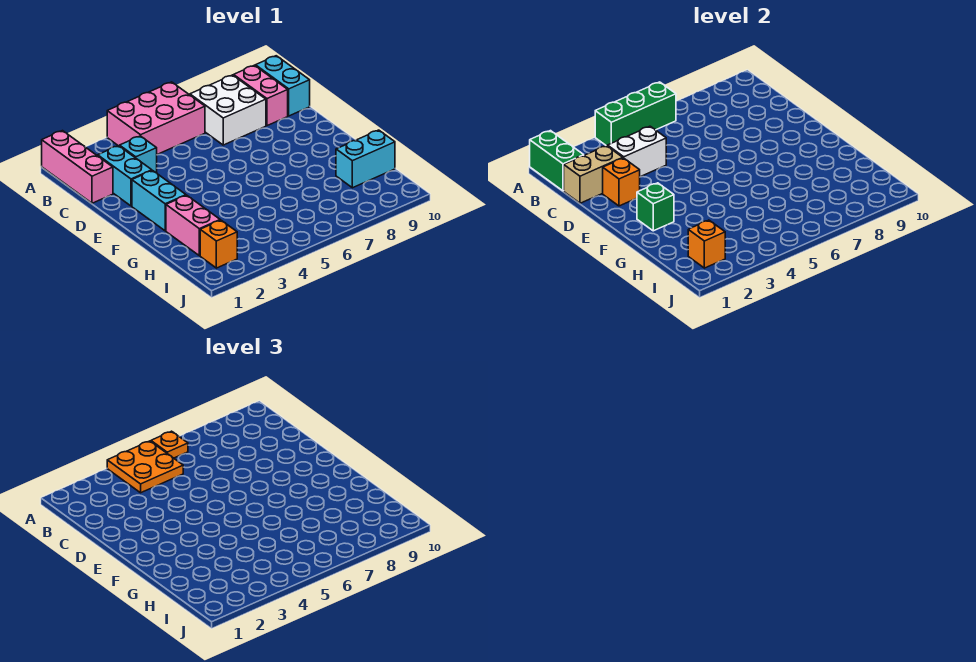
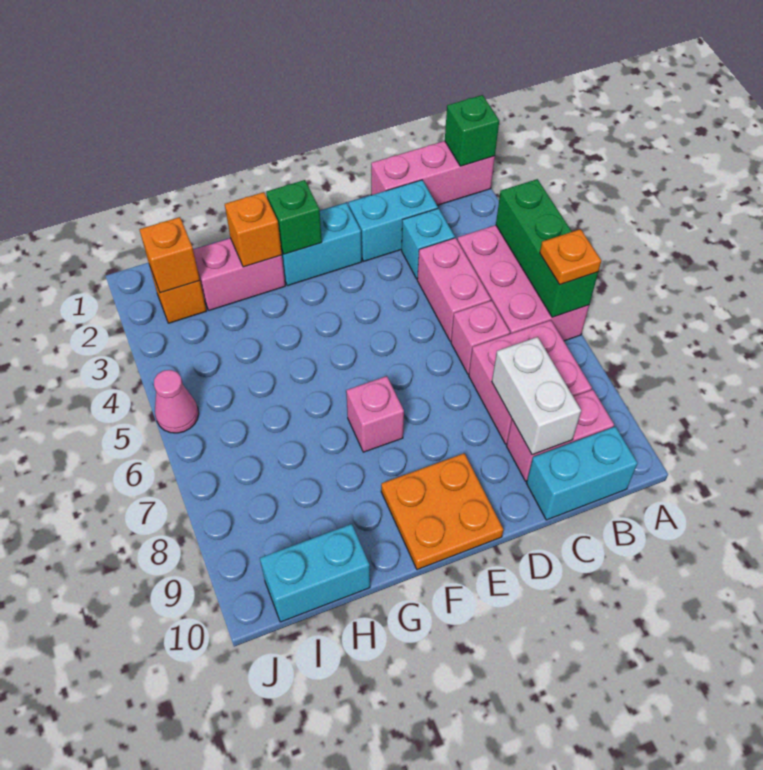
green 1x2 brick [530,131,584,191] -> green 1x1 brick [445,95,499,166]
orange 2x2 plate [107,441,183,493] -> orange 2x2 plate moved to [381,453,503,570]
white 2x2 brick [190,75,266,145] -> pink 2x2 brick [469,320,592,444]
tan 1x2 brick [564,146,622,203] -> none
white 1x2 brick [608,126,666,177] -> white 1x2 brick moved to [492,337,581,455]
none -> pink 1x2 brick [417,238,491,341]
none -> pink 1x1 brick [451,301,510,374]
orange 1x1 brick [603,158,640,206] -> orange 1x1 brick moved to [225,192,282,267]
none -> pink 1x1 brick [346,376,404,452]
cyan 1x2 brick [336,130,395,188] -> cyan 1x2 brick turned to [260,524,370,622]
none -> pink 1x1 cone [154,370,199,433]

